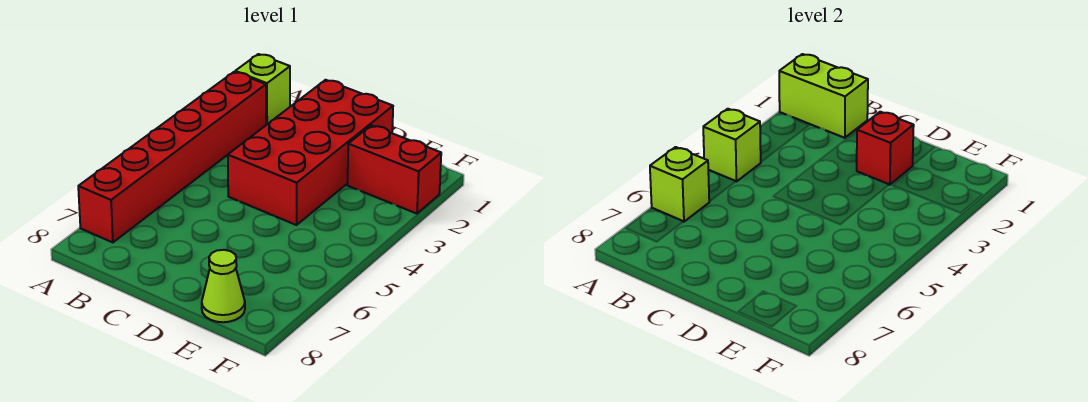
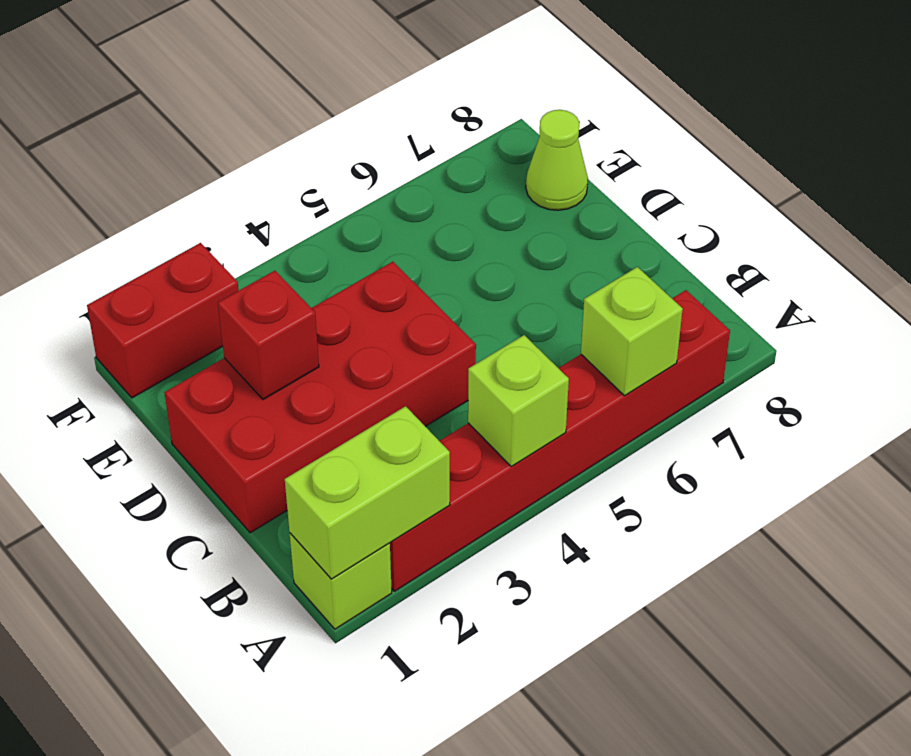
lime 1x2 brick [779,54,868,138] -> lime 1x2 brick turned to [285,406,450,579]
red 1x2 brick [347,125,441,214] -> red 1x2 brick turned to [87,243,239,398]

